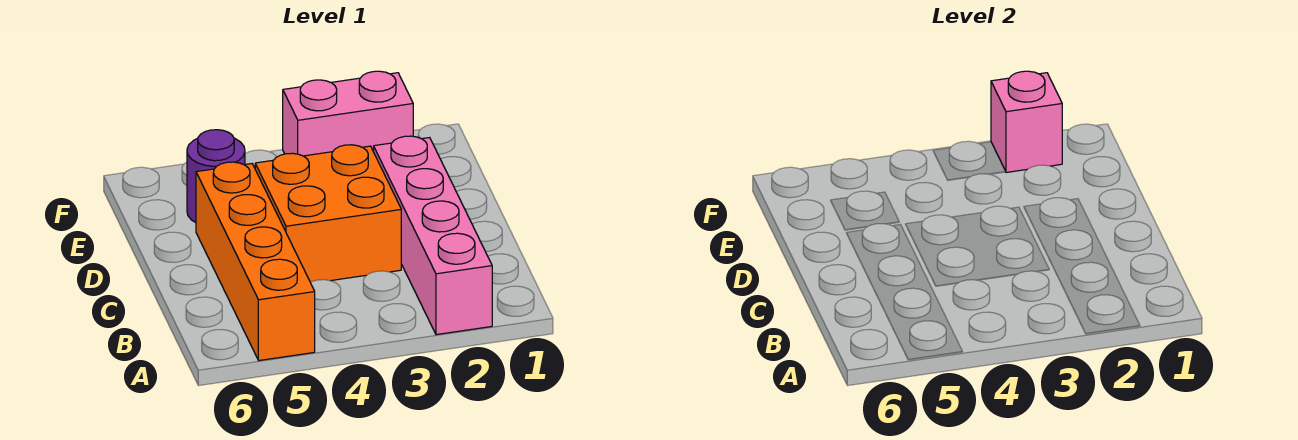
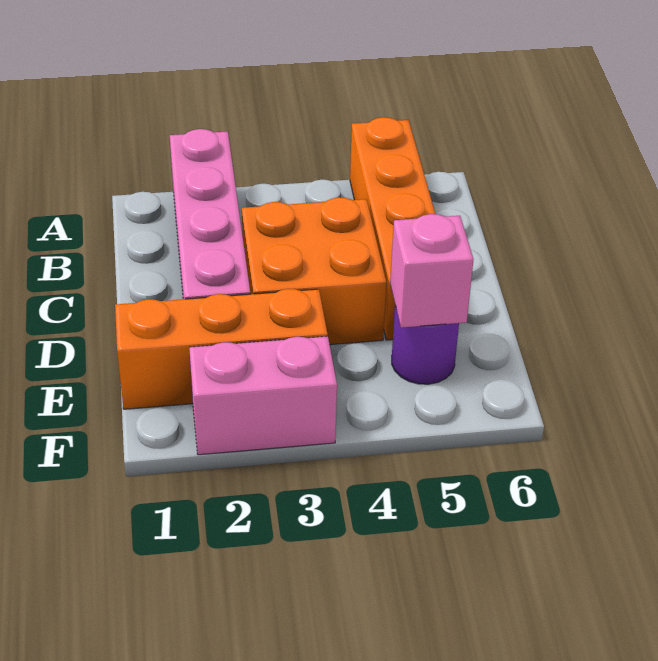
none -> orange 1x3 brick [115,289,328,409]
pink 1x1 brick [991,71,1062,172] -> pink 1x1 brick moved to [390,214,473,328]

